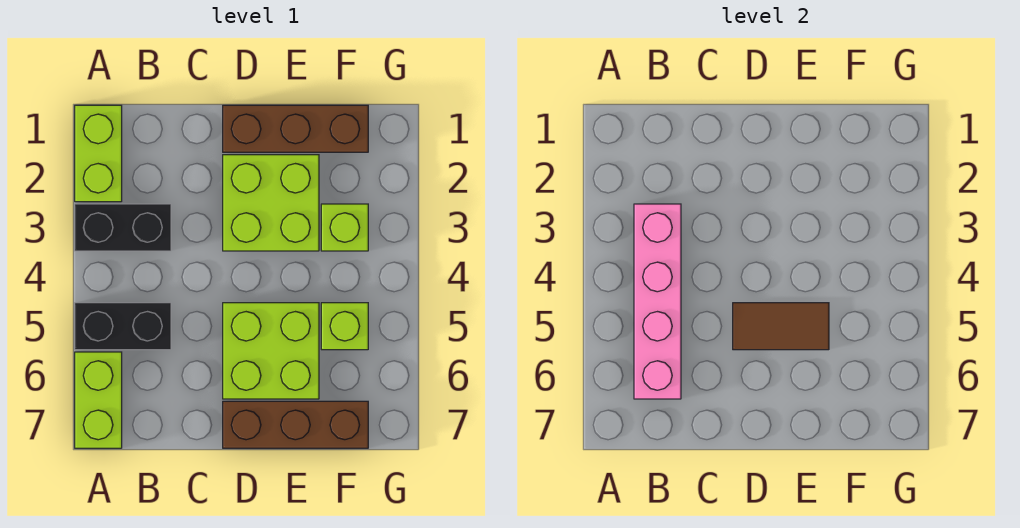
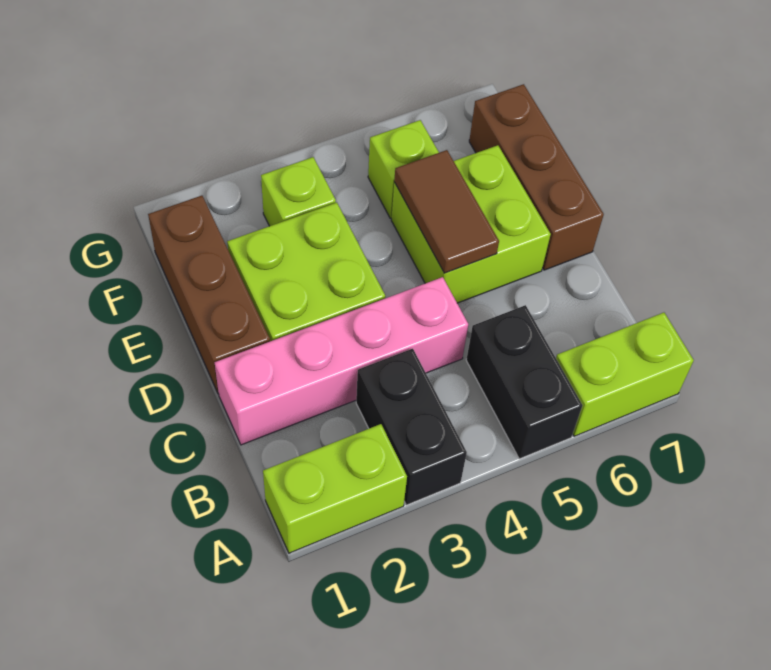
pink 1x4 brick [634,204,681,399] -> pink 1x4 brick moved to [215,277,468,445]

